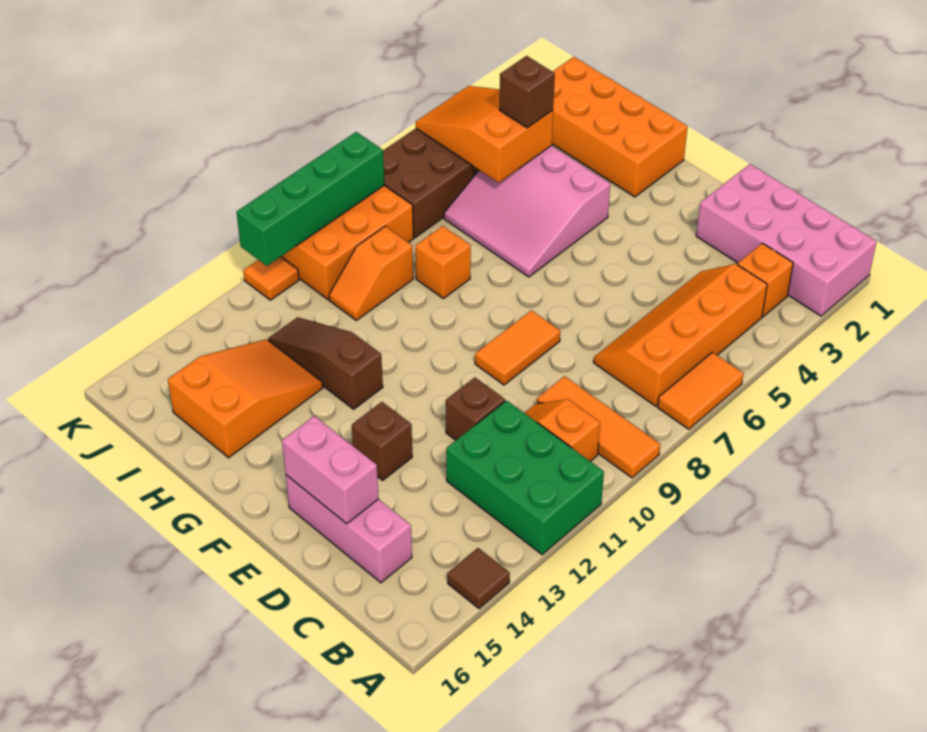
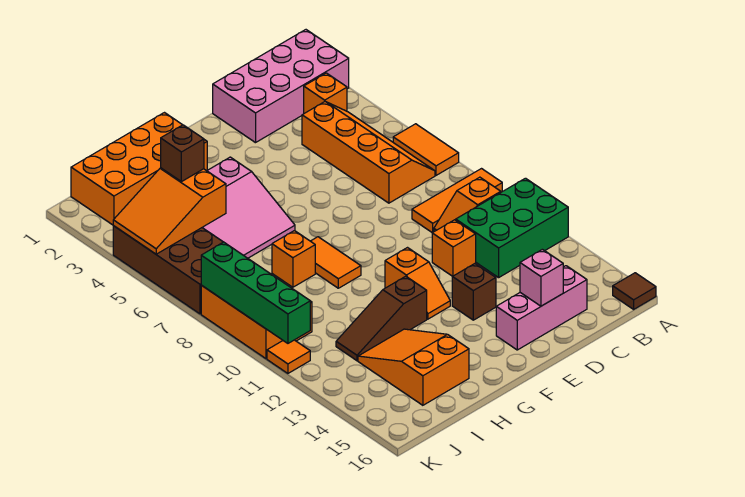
brown 1x1 tile [447,548,510,609] -> brown 1x1 tile moved to [613,273,656,309]
orange 2x4 slope [594,264,767,406] -> orange 2x4 slope turned to [302,102,435,203]
brown 1x1 brick [446,377,505,440] -> orange 1x1 brick [432,220,476,276]
pink 1x2 brick [282,416,379,524] -> pink 1x1 brick [520,249,563,306]
orange 1x2 tile [475,310,560,385] -> orange 1x2 tile moved to [311,237,361,288]
orange 1x2 slope [329,226,413,320] -> orange 1x2 slope moved to [385,248,450,319]

